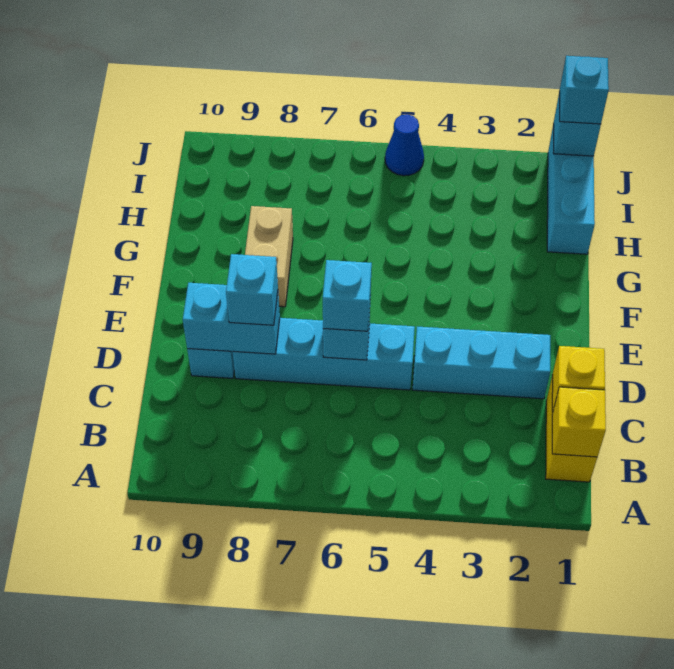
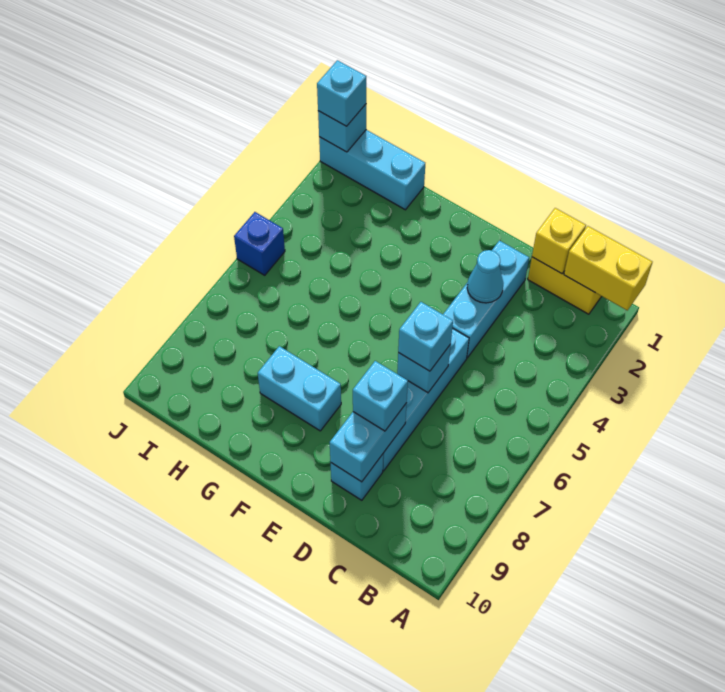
yellow 1x1 brick [552,387,606,457] -> yellow 1x2 brick [564,226,652,311]
none -> cyan 1x1 cone [467,250,503,303]
tan 1x2 brick [245,206,293,307] -> cyan 1x2 brick [258,346,341,431]
blue 1x1 cone [385,114,424,176] -> blue 1x1 brick [234,212,285,275]

